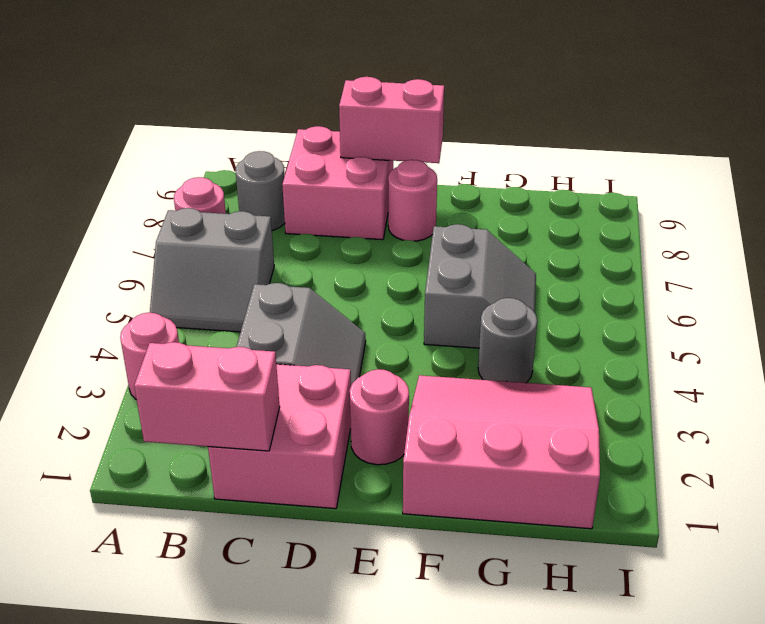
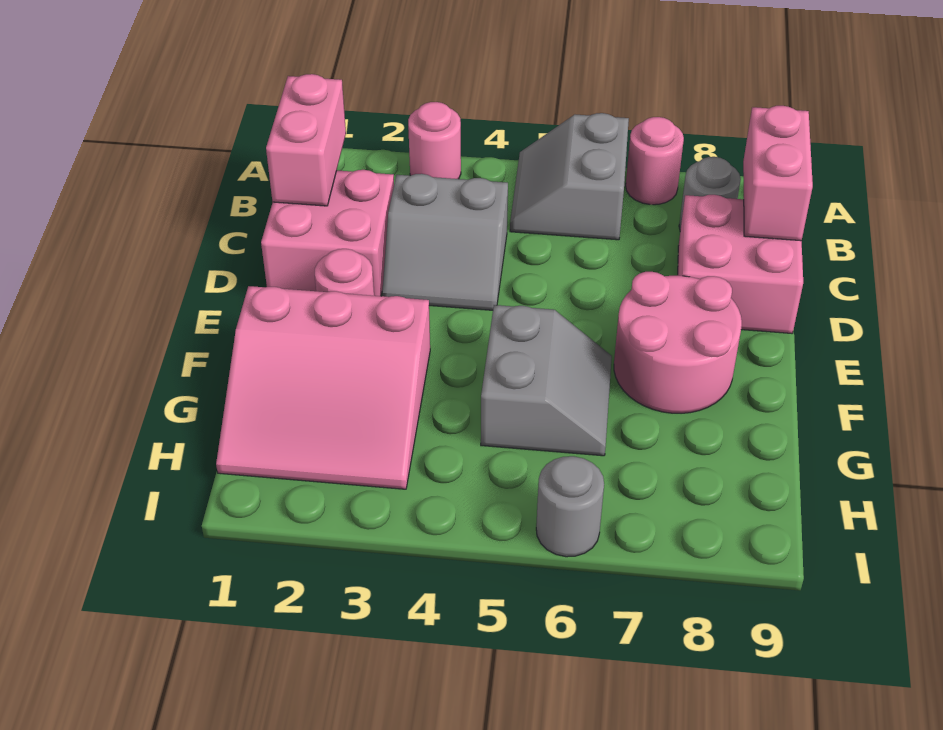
pink 1x2 brick [339,77,444,163] -> pink 1x2 brick moved to [743,106,813,241]
pink 1x1 round brick [388,160,437,241] -> pink 2x2 round brick [614,272,742,413]
pink 3x3 slope [403,375,600,529] -> pink 3x3 slope turned to [216,286,430,489]
grey 2x2 slope [424,224,536,348] -> grey 2x2 slope turned to [481,305,612,456]
grey 1x1 round brick [478,298,537,383] -> grey 1x1 round brick moved to [536,456,604,557]

